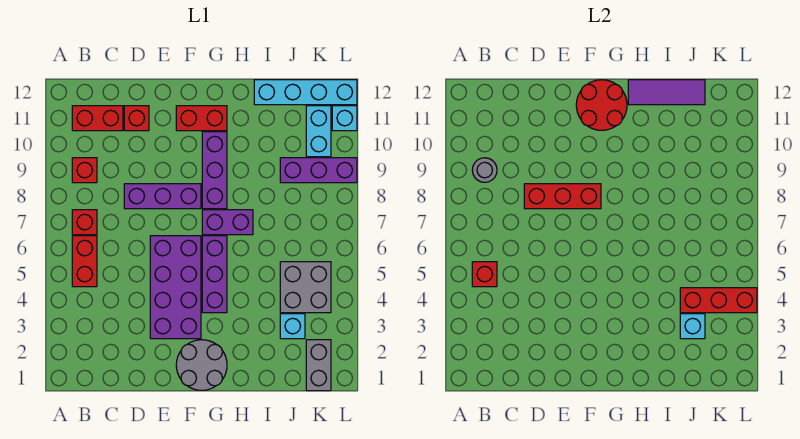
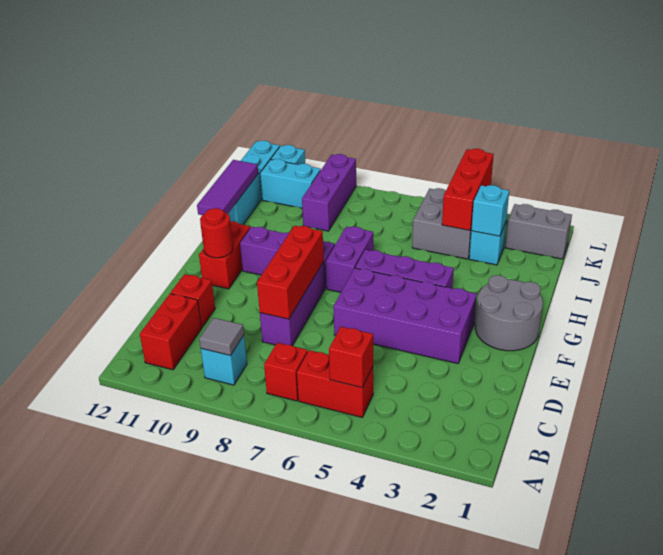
red 1x1 brick [72,158,97,183] -> cyan 1x1 brick [201,335,247,385]
grey 1x1 round brick [472,158,497,182] -> grey 1x1 tile [199,318,244,356]
red 2x2 round brick [576,80,627,130] -> red 1x1 round brick [200,208,233,258]

